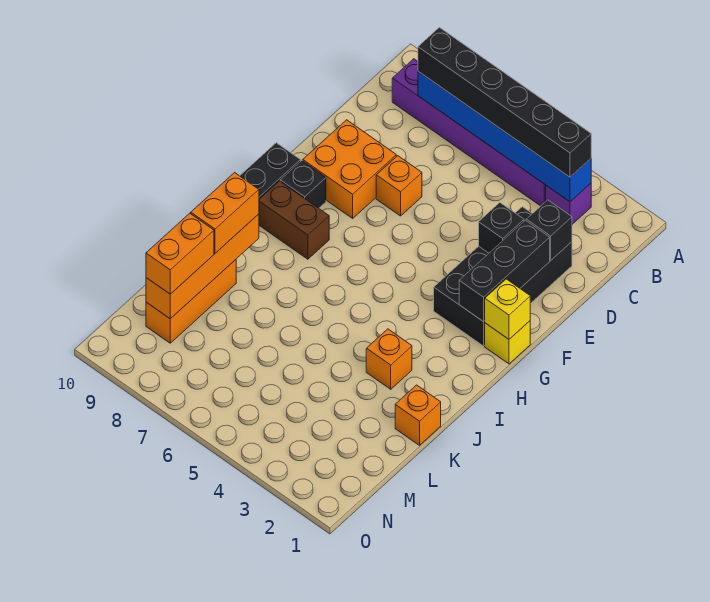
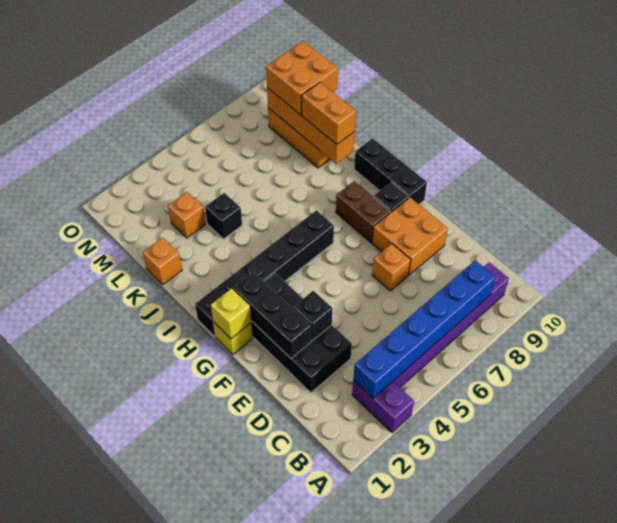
purple 1x1 brick [546,183,591,224] -> purple 1x2 brick [352,380,414,433]
black 1x6 brick [418,27,591,177] -> black 1x6 brick moved to [195,210,334,336]
black 1x1 brick [526,200,572,260] -> black 1x1 brick moved to [205,193,242,239]
brown 1x2 brick [259,181,329,259] -> brown 1x2 brick turned to [336,181,391,243]
orange 1x1 brick [366,329,412,389] -> orange 1x1 brick moved to [168,192,206,238]
orange 1x2 brick [146,213,214,294] -> orange 2x2 brick [266,41,338,115]

